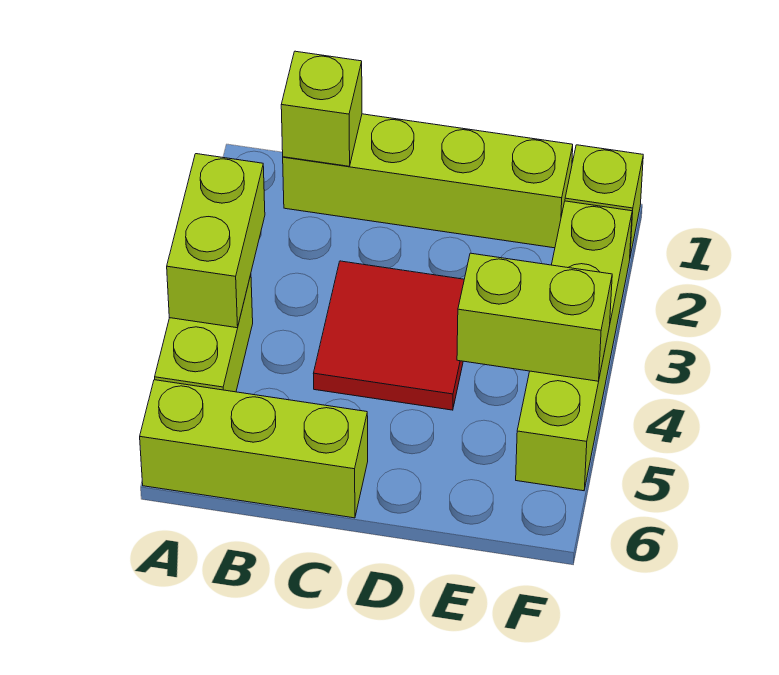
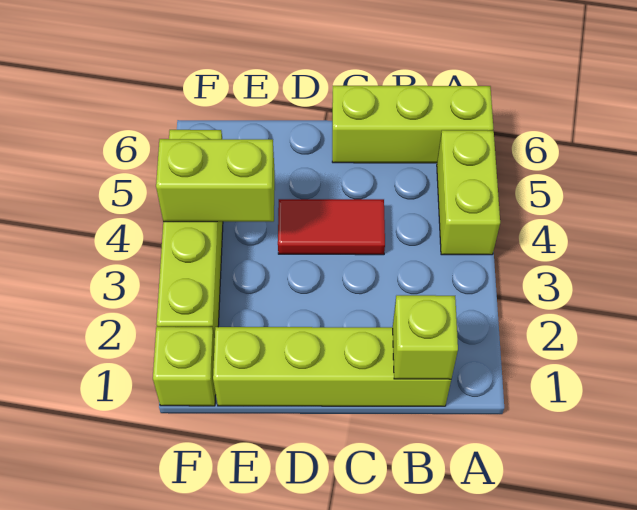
lime 1x2 brick [167,154,265,328] -> none
red 2x2 tile [313,261,464,410] -> red 1x2 tile [278,199,385,255]

